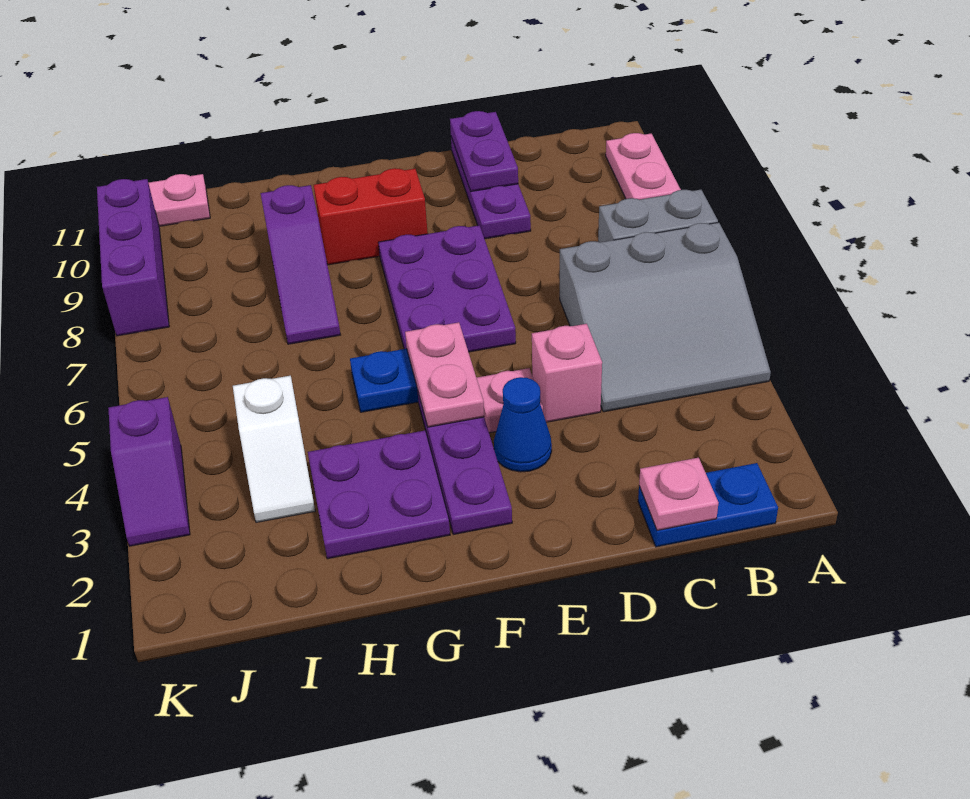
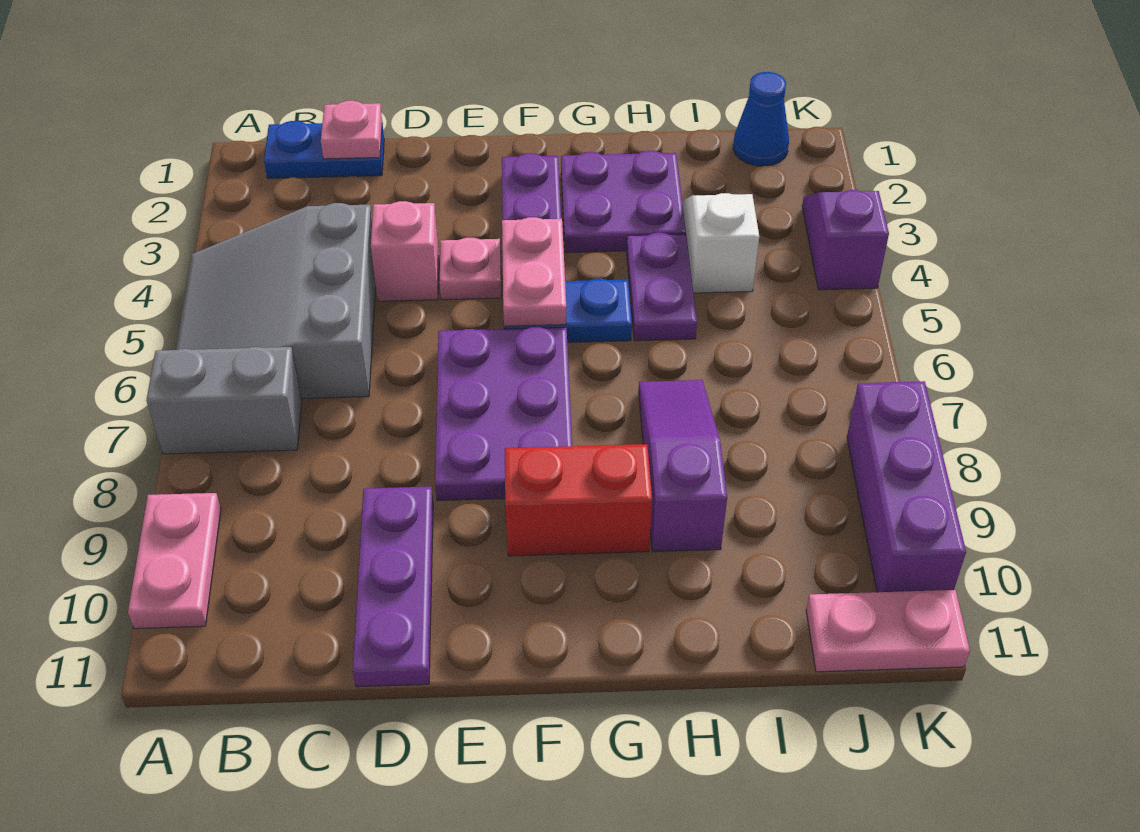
grey 3x3 slope [560,222,771,412] -> grey 3x3 slope turned to [176,203,376,398]
purple 1x2 plate [450,111,518,191] -> purple 1x2 plate moved to [627,233,697,341]
blue 1x1 cone [494,377,552,472] -> blue 1x1 cone moved to [733,72,789,166]

